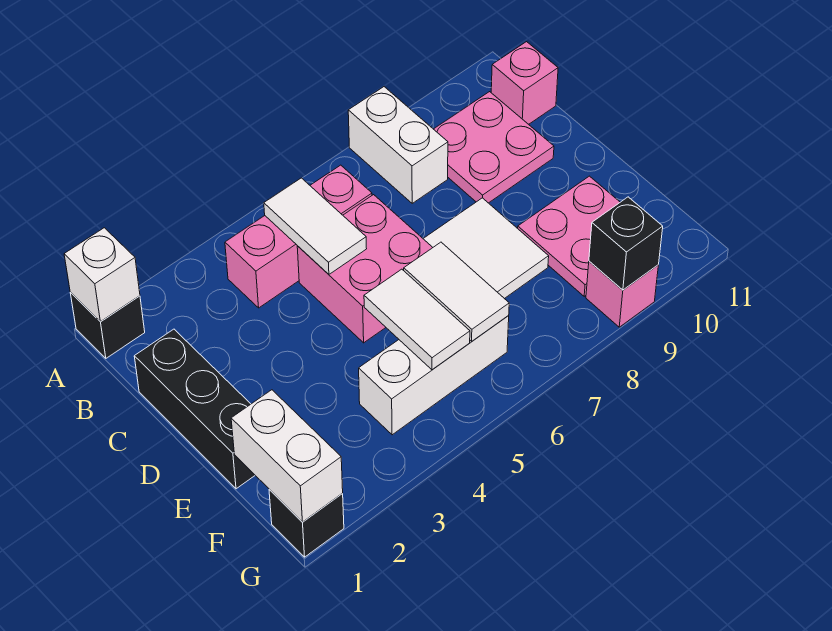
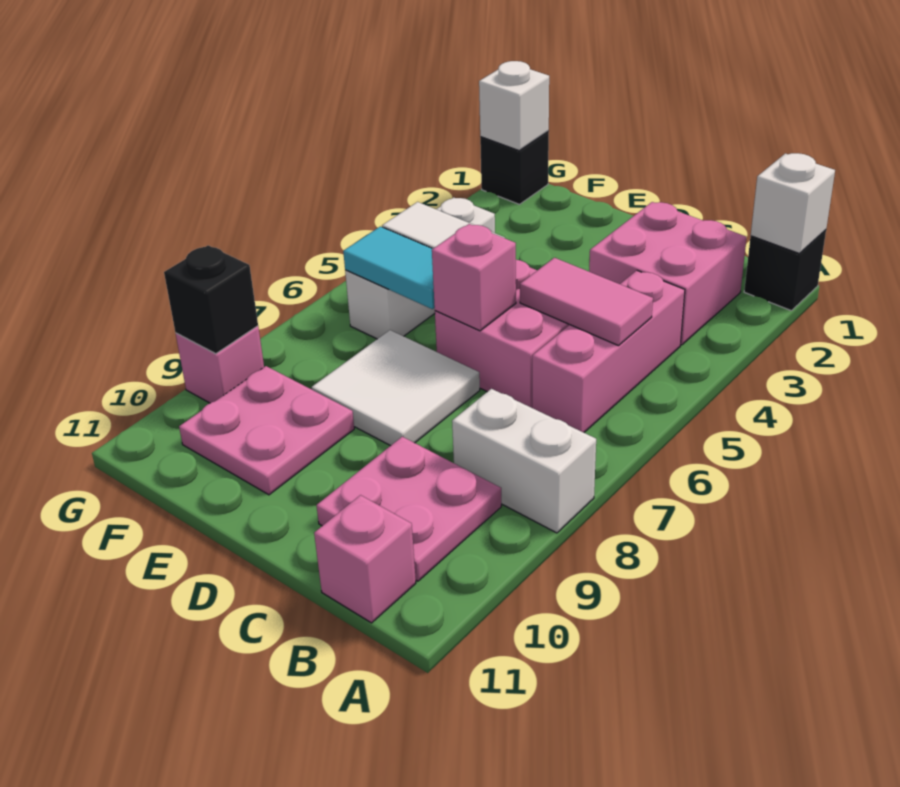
none -> pink 2x2 brick [589,202,747,345]
white 1x2 tile [264,178,367,274] -> pink 1x2 tile [520,258,653,346]
black 1x3 brick [134,329,255,489] -> none
none -> pink 1x1 brick [432,224,516,331]
white 1x2 tile [404,242,509,341] -> cyan 1x2 tile [343,226,435,309]
white 1x2 brick [231,390,343,522] -> white 1x1 brick [479,61,549,151]

